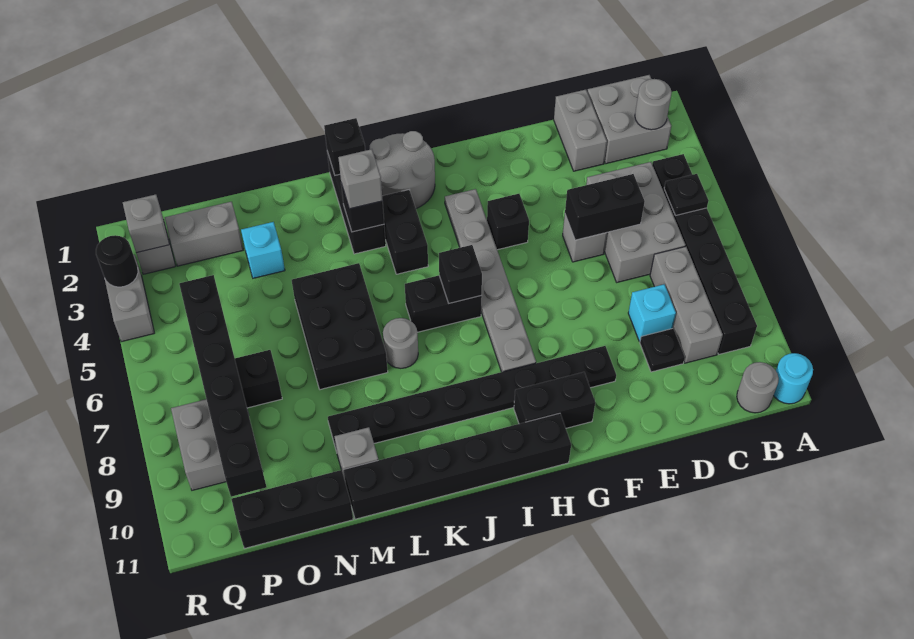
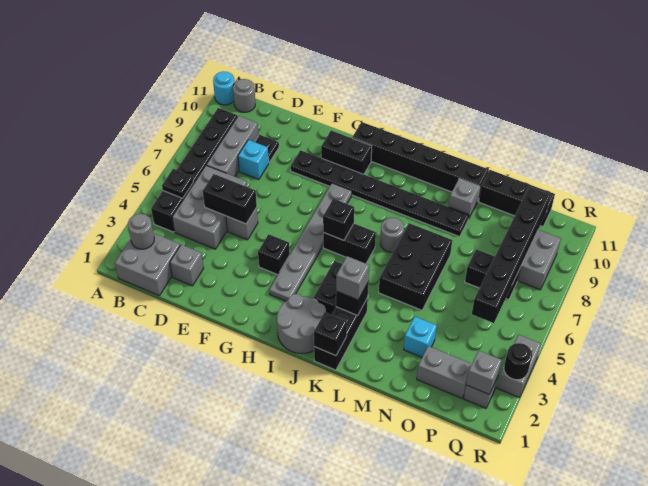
grey 1x2 brick [554,90,607,171] -> grey 1x1 brick [170,245,204,286]

